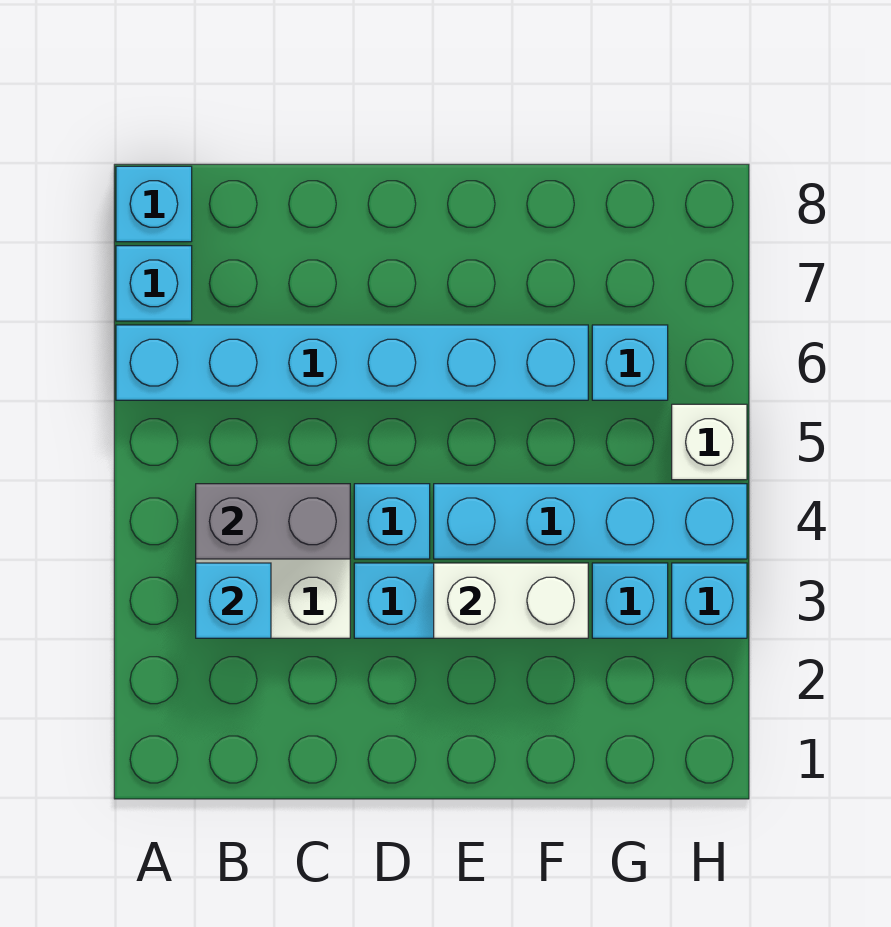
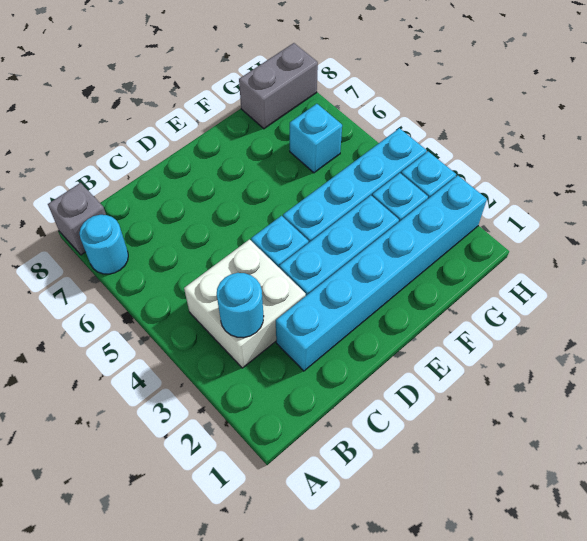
cyan 1x6 brick [116,325,588,400] -> cyan 1x6 brick moved to [276,176,487,371]
cyan 1x1 brick [116,246,192,321] -> cyan 1x1 round brick [79,215,128,274]
cyan 1x1 brick [116,166,192,242] -> grey 1x1 brick [48,183,106,255]
cyan 1x1 brick [196,563,271,638] -> cyan 1x1 round brick [217,273,264,338]
grey 1x2 brick [196,484,350,559] -> grey 1x2 brick moved to [239,43,318,129]
white 1x2 brick [434,563,588,638] -> none
white 1x1 brick [672,404,747,480] -> none

